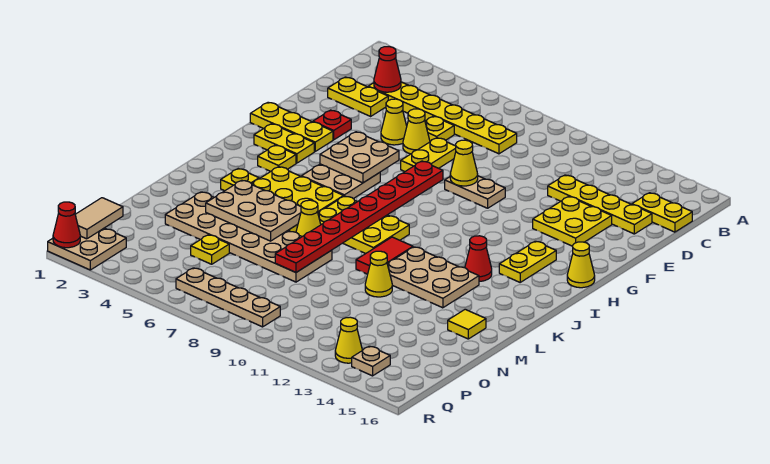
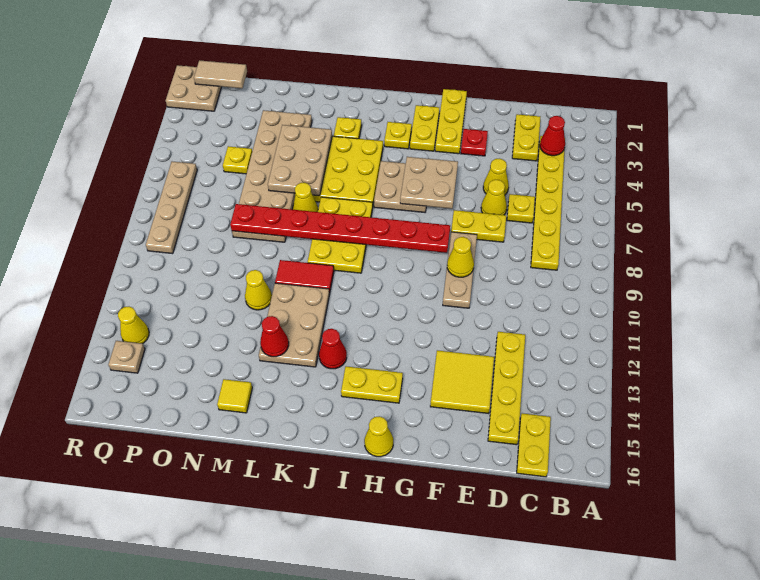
yellow 2x2 plate [533,197,612,246] -> yellow 2x2 tile [430,350,494,414]
tan 1x2 plate [445,176,505,208] -> tan 1x3 plate [443,232,477,308]
red 1x1 cone [53,202,80,248] -> red 1x1 cone moved to [260,316,289,357]

